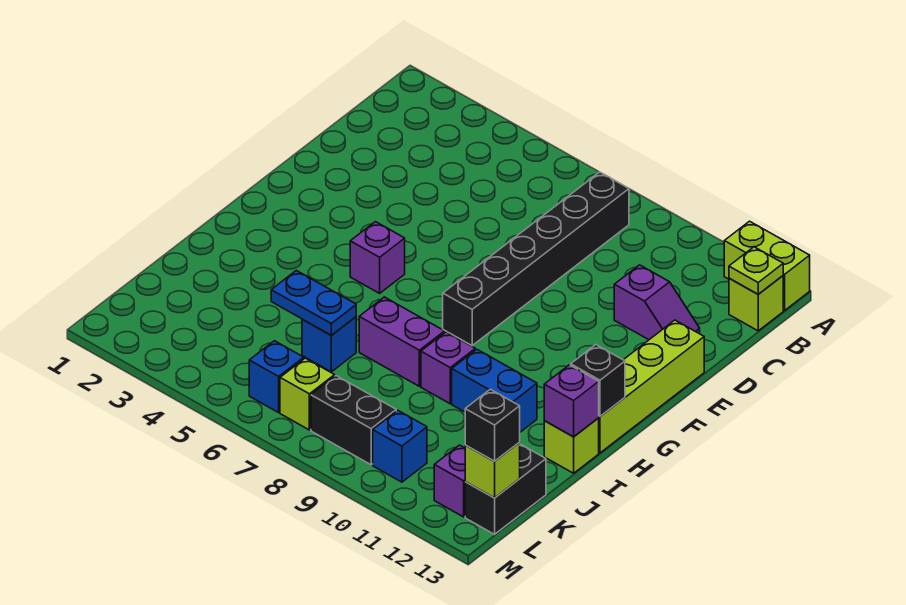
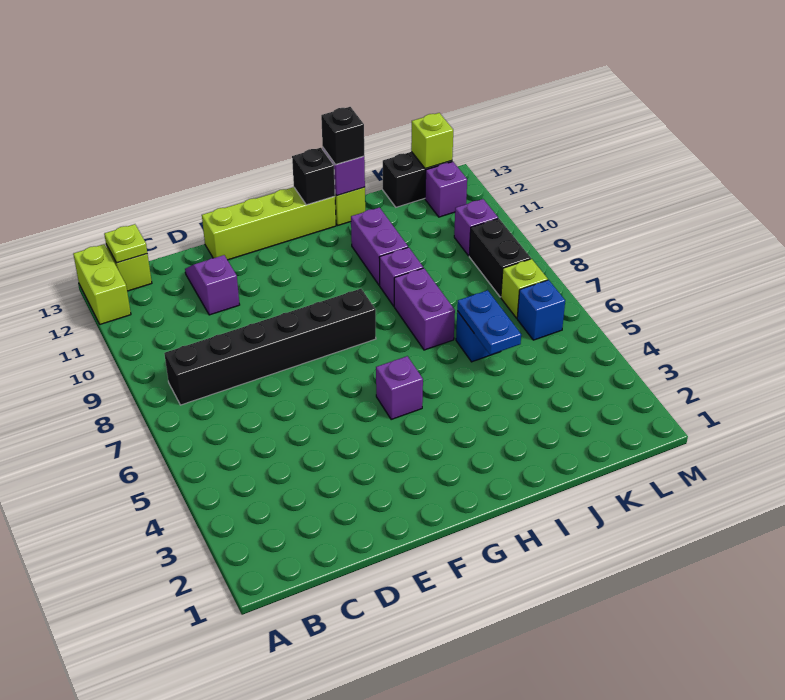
blue 1x2 brick [452,349,537,432] -> purple 1x2 brick [351,208,408,285]
blue 1x1 brick [373,410,427,482] -> purple 1x1 brick [454,199,498,256]
black 1x1 brick [465,389,520,461] -> black 1x1 brick moved to [321,107,364,165]

